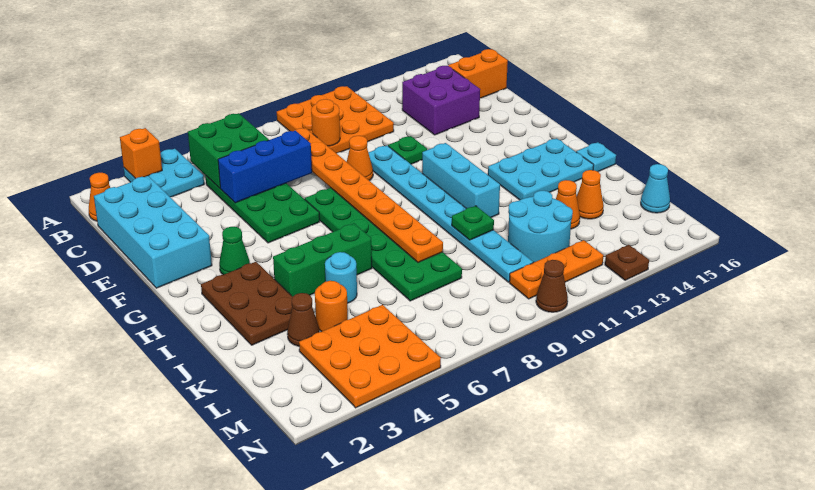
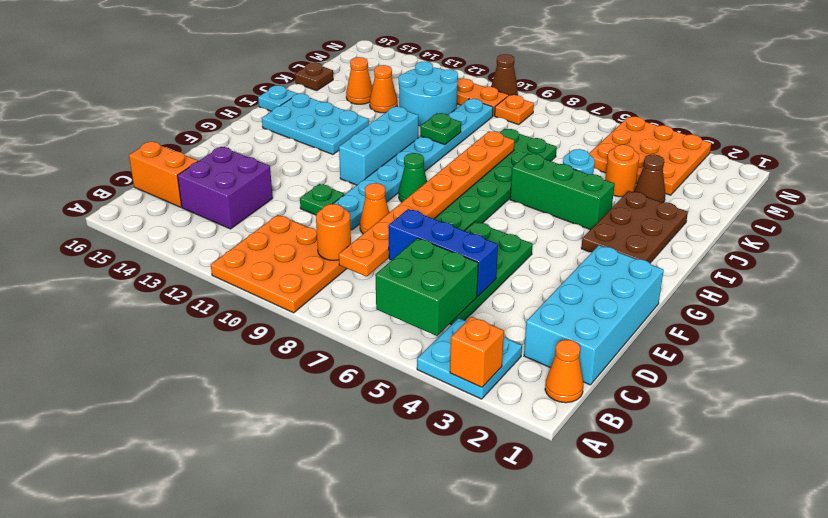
green 1x1 cone [219,227,250,275] -> green 1x1 cone moved to [398,153,427,202]
cyan 1x1 cone [641,164,670,213] -> none
none -> orange 1x1 plate [495,95,534,125]
brown 1x1 plate [605,245,649,280] -> brown 1x1 plate moved to [295,62,333,91]

